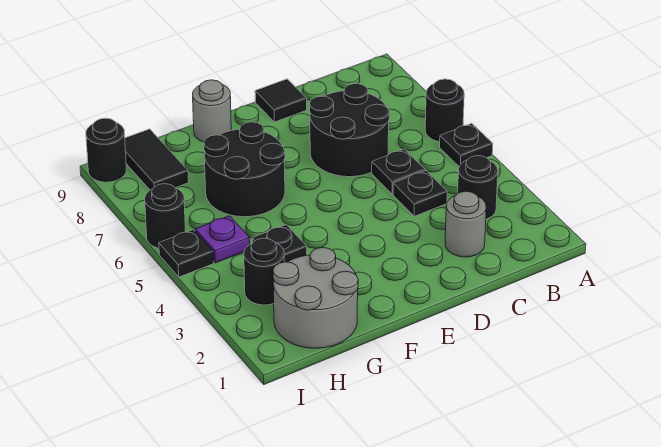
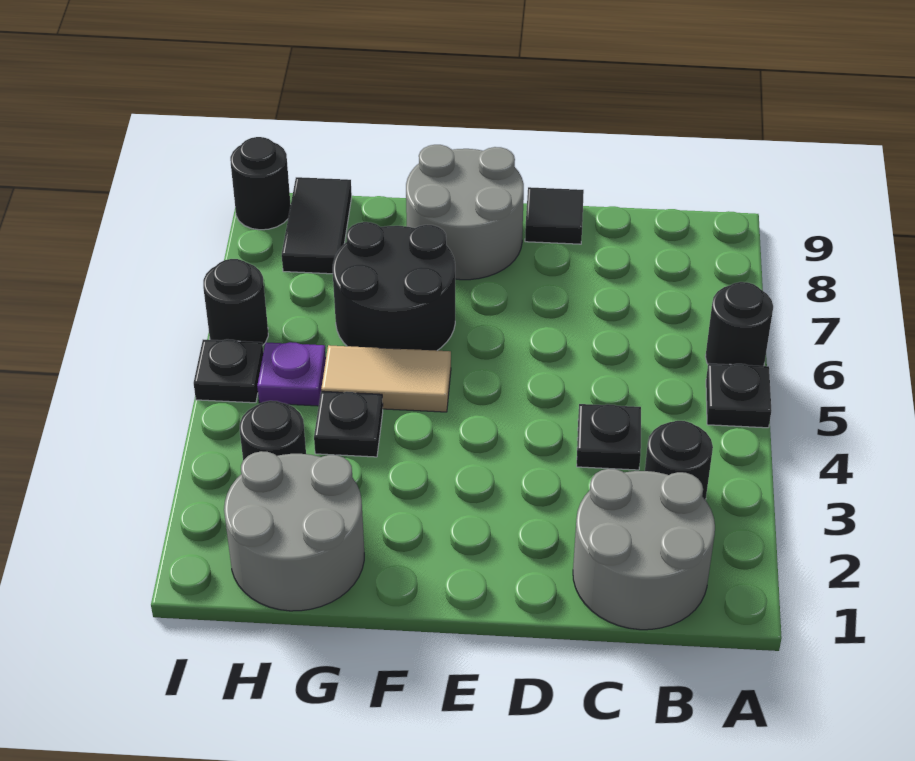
grey 1x1 round brick [445,191,486,257] -> grey 2x2 round brick [573,469,715,630]
black 1x1 plate [372,149,425,194] -> none
black 2x2 round brick [309,84,390,177] -> none
none -> tan 1x2 tile [321,345,451,412]
grey 1x1 round brick [193,80,231,142] -> grey 2x2 round brick [406,145,524,280]

